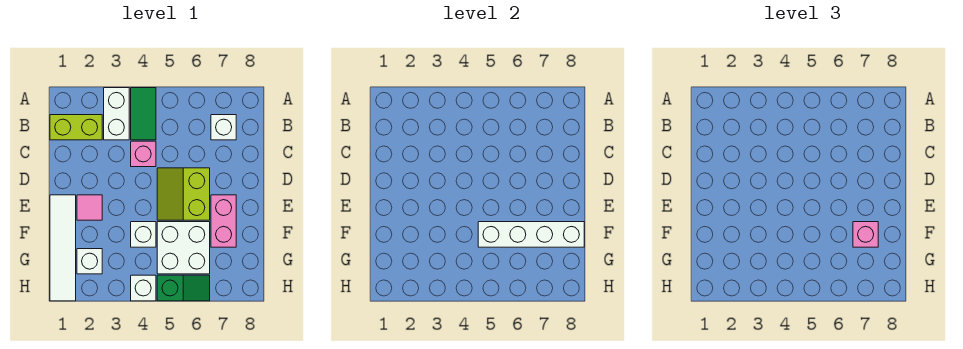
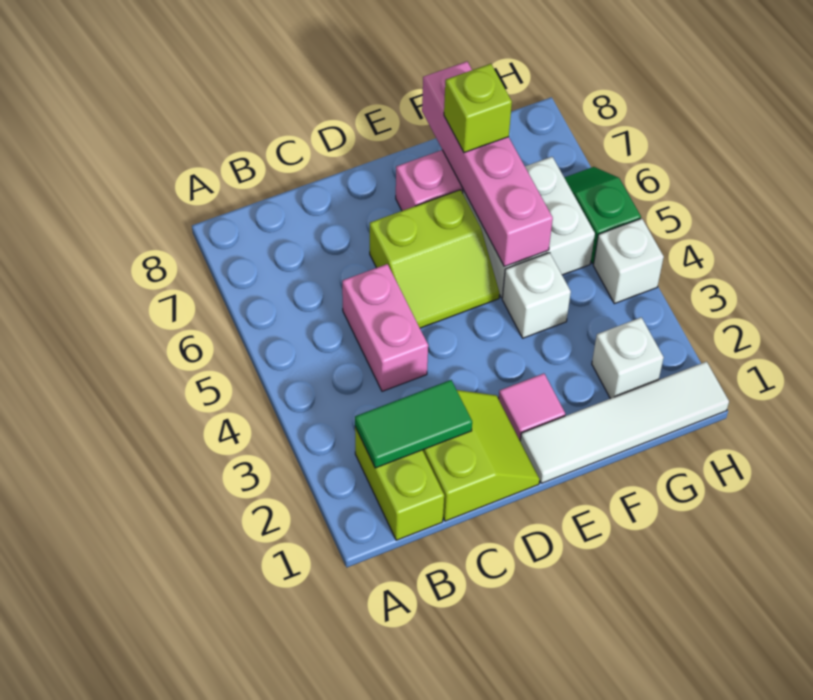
white 1x2 brick [104,88,129,140] -> none
green 1x2 tile [131,88,156,140] -> green 1x2 tile moved to [355,380,472,468]
white 1x1 brick [211,115,236,140] -> none
none -> lime 2x2 slope [423,390,540,521]
pink 1x1 brick [131,141,156,167] -> pink 1x2 brick [342,264,428,391]
white 1x4 brick [478,222,584,247] -> pink 1x4 brick [422,62,553,267]
pink 1x1 brick [853,222,878,247] -> lime 1x1 brick [444,64,512,153]

